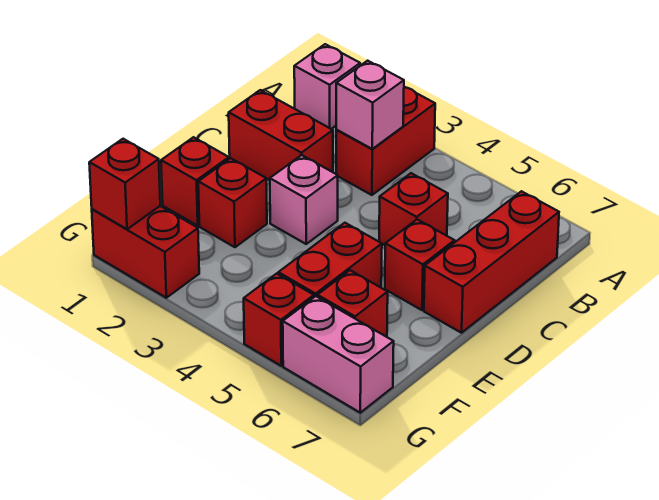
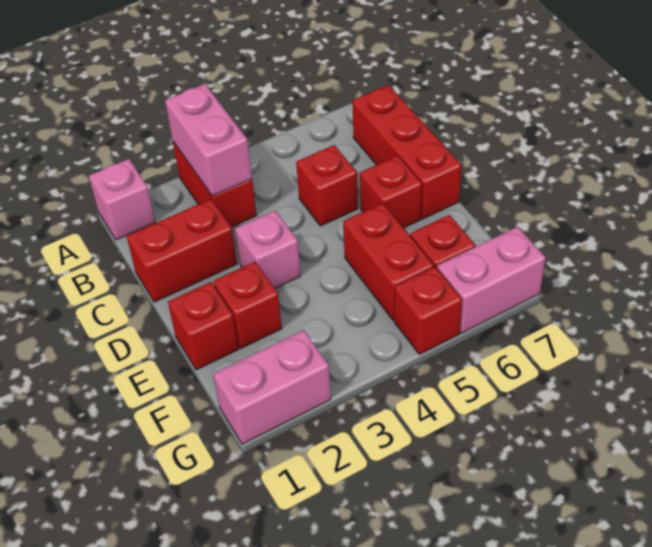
pink 1x1 brick [336,61,404,149] -> pink 1x2 brick [165,84,252,196]
red 1x2 brick [92,206,199,298] -> pink 1x2 brick [213,330,331,444]
red 1x1 brick [89,139,160,229] -> none

